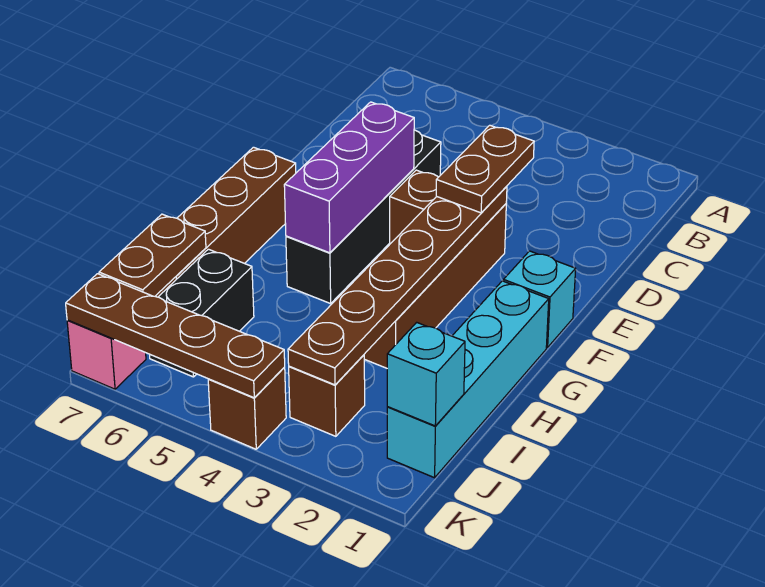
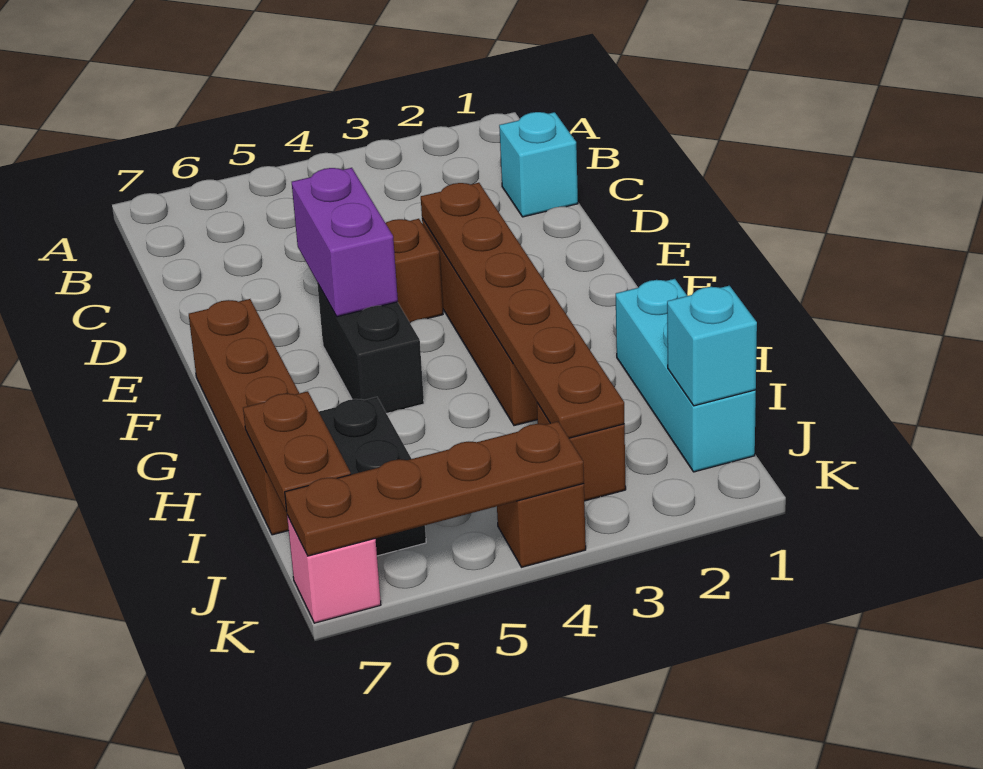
brown 1x2 plate [436,125,534,213] -> none
black 1x4 brick [286,130,441,304] -> black 1x2 brick [317,283,424,413]
purple 1x3 brick [284,102,414,253] -> purple 1x2 brick [292,168,398,317]
cyan 1x1 brick [503,251,576,347] -> cyan 1x1 brick moved to [499,112,578,217]
cyan 1x4 brick [387,281,549,478] -> cyan 1x3 brick [616,279,756,472]

